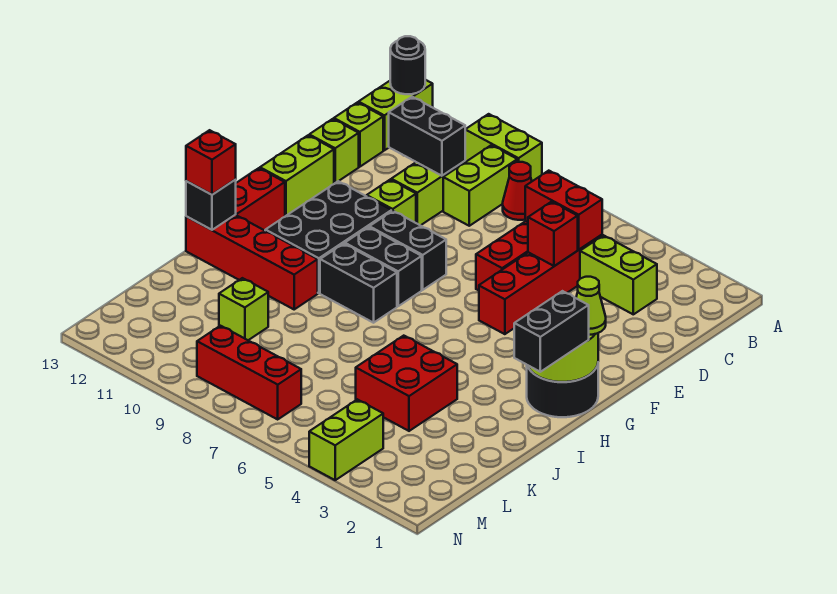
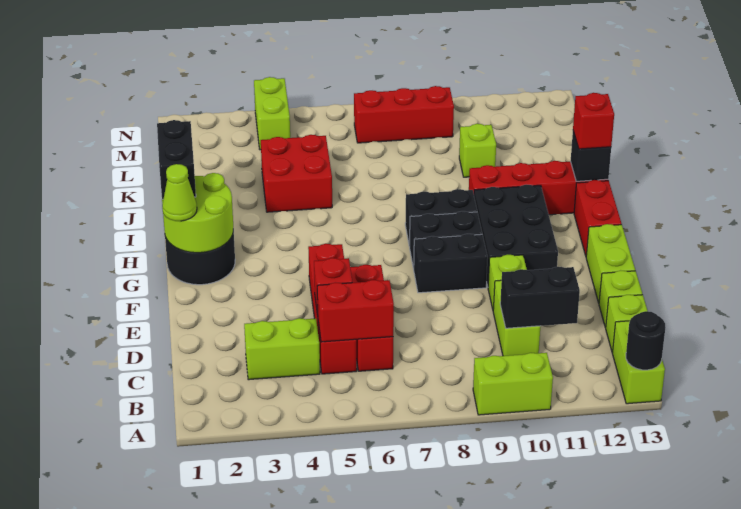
red 1x1 cone [503,162,532,220] -> none
lime 1x2 brick [443,145,517,226] -> none

